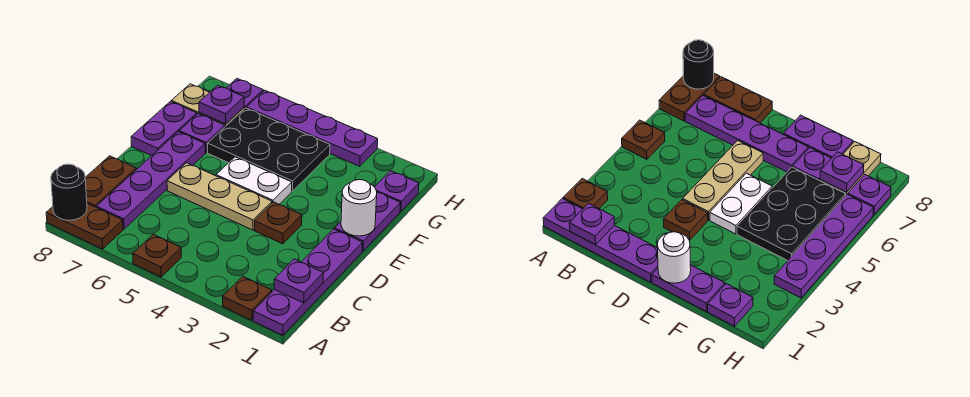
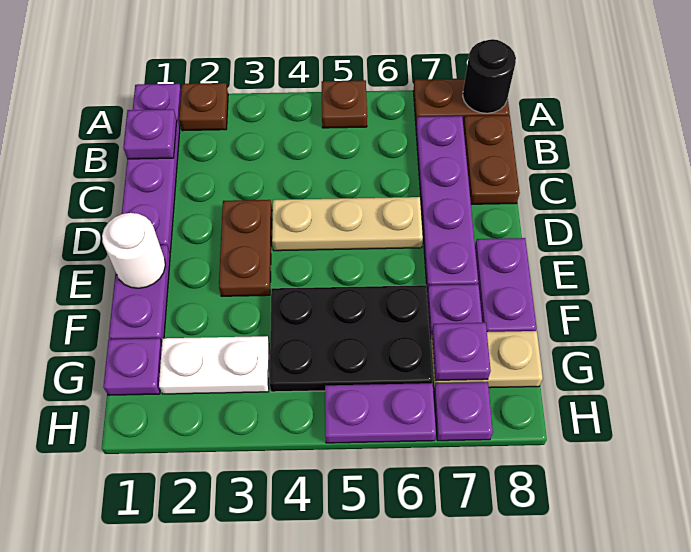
brown 1x1 plate [254,202,302,244] -> brown 1x2 plate [219,200,272,296]
white 1x2 plate [216,157,292,204] -> white 1x2 plate moved to [159,336,269,394]
purple 1x4 plate [247,90,378,166] -> purple 1x2 plate [325,383,436,443]

